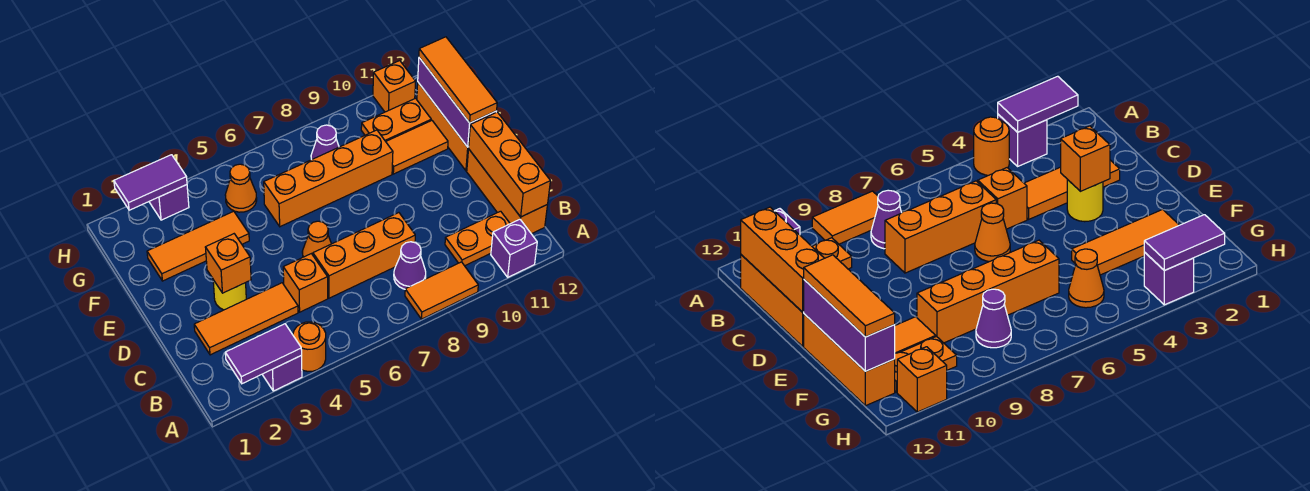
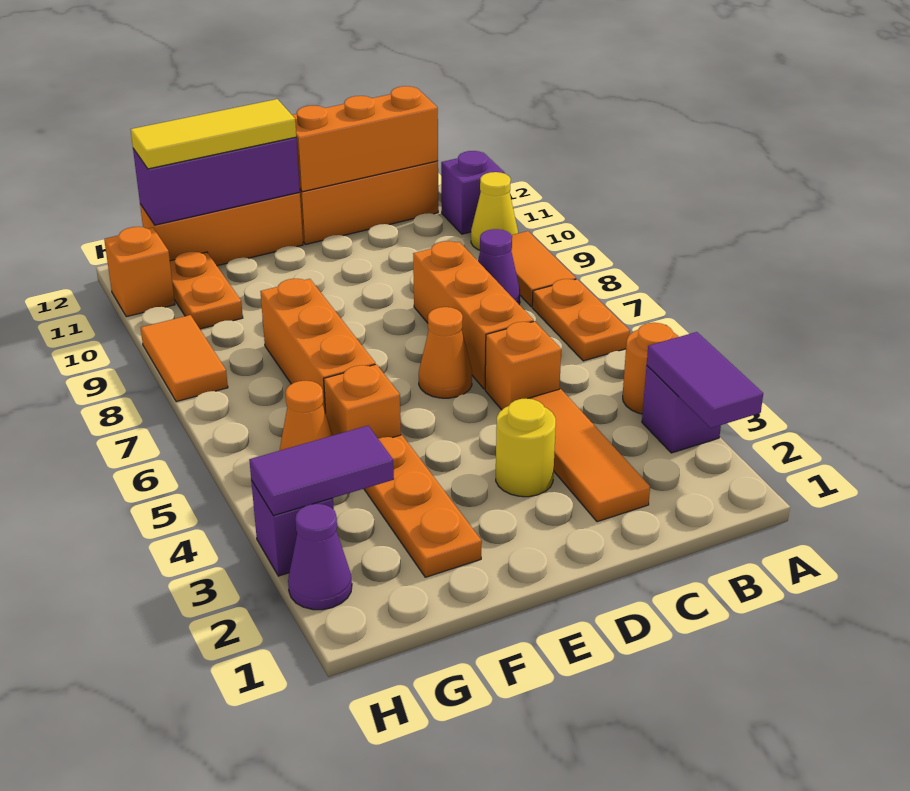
none -> yellow 1x1 cone [471,172,518,250]
orange 1x2 plate [445,211,510,266] -> orange 1x2 plate moved to [532,279,630,361]
orange 1x1 brick [205,234,251,293] -> orange 1x1 brick moved to [324,364,401,439]
orange 1x3 tile [419,37,497,123] -> yellow 1x3 tile [131,99,296,169]
orange 1x3 tile [147,211,249,281] -> orange 1x3 plate [364,435,482,577]
orange 1x4 brick [264,130,393,227] -> orange 1x3 brick [260,279,375,413]
orange 1x2 tile [386,120,448,174] -> orange 1x2 tile moved to [141,315,228,402]
purple 1x1 cone [311,125,339,160] -> purple 1x1 cone moved to [288,504,352,610]
purple 1x2 tile [114,155,187,210] -> purple 1x2 tile turned to [249,426,394,516]

